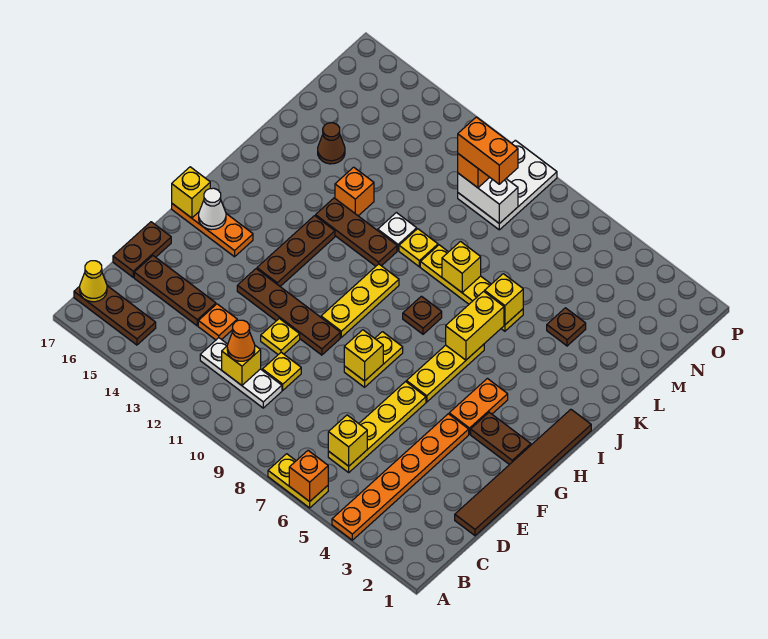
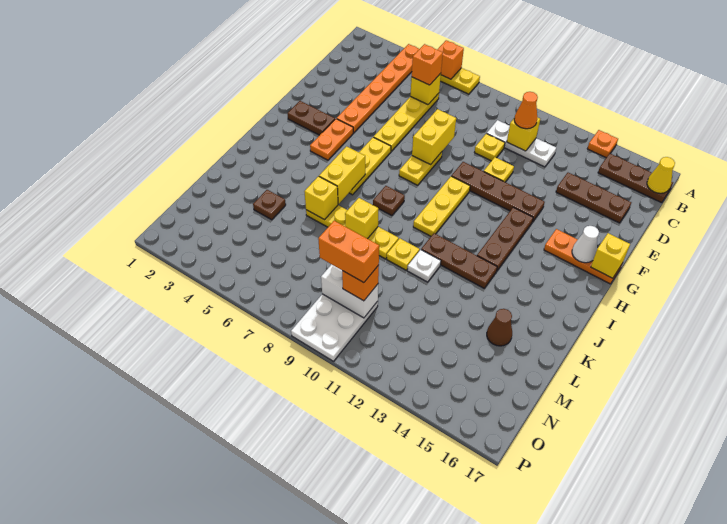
brown 1x6 tile [455,409,591,536] -> none
orange 1x1 plate [198,304,237,340] -> orange 1x1 plate moved to [587,130,618,158]
brown 1x2 plate [113,222,171,277] -> none
yellow 1x1 brick [344,330,383,381] -> yellow 1x2 brick [412,109,456,165]
orange 1x1 brick [335,167,374,216] -> orange 1x1 brick moved to [411,44,443,85]

